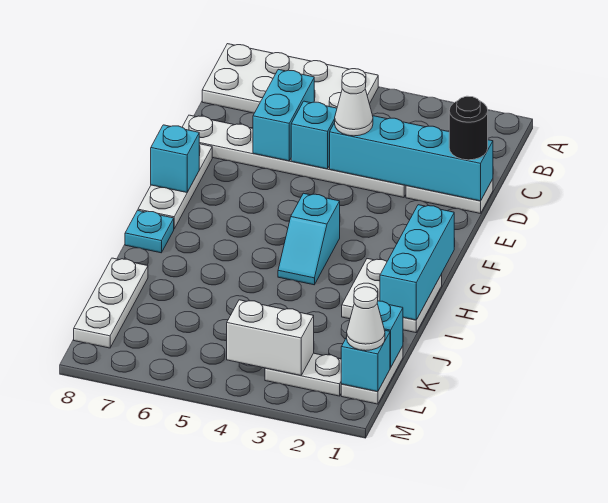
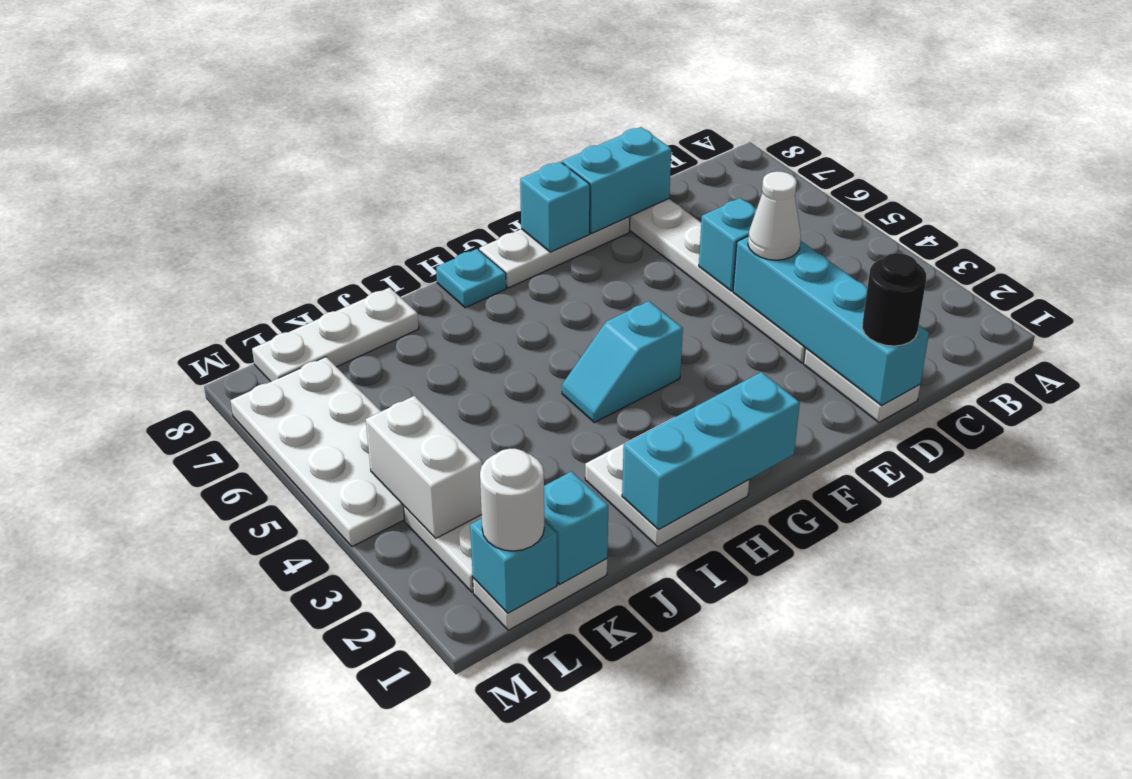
white 2x4 plate [202,44,378,113] -> white 2x4 plate moved to [230,357,405,547]
cyan 1x2 brick [253,69,314,161] -> cyan 1x2 brick moved to [562,127,671,233]
white 1x1 cone [347,287,385,351] -> white 1x1 round brick [480,449,544,551]

